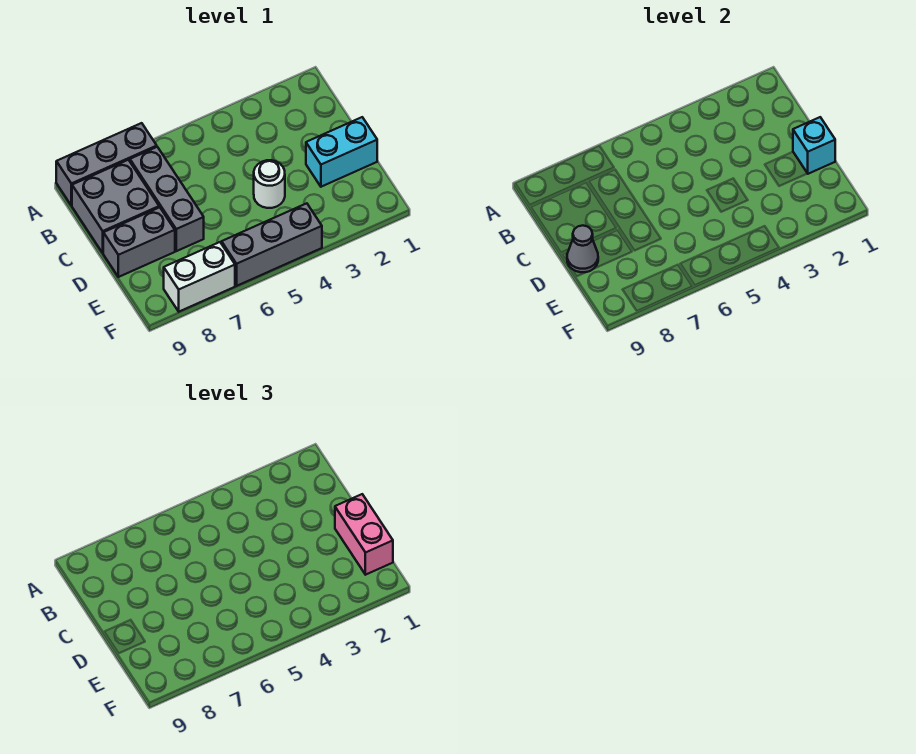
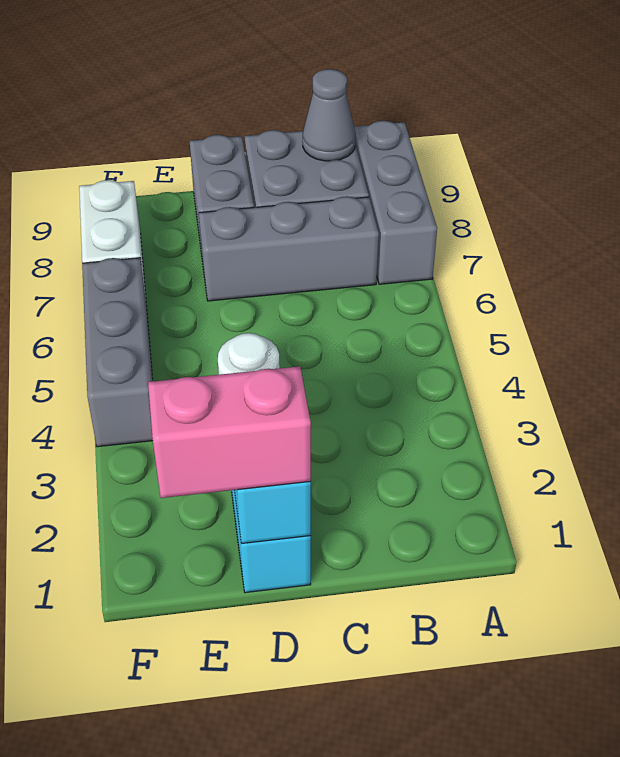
grey 1x1 cone [567,226,598,272] -> grey 1x1 cone moved to [303,69,355,161]

